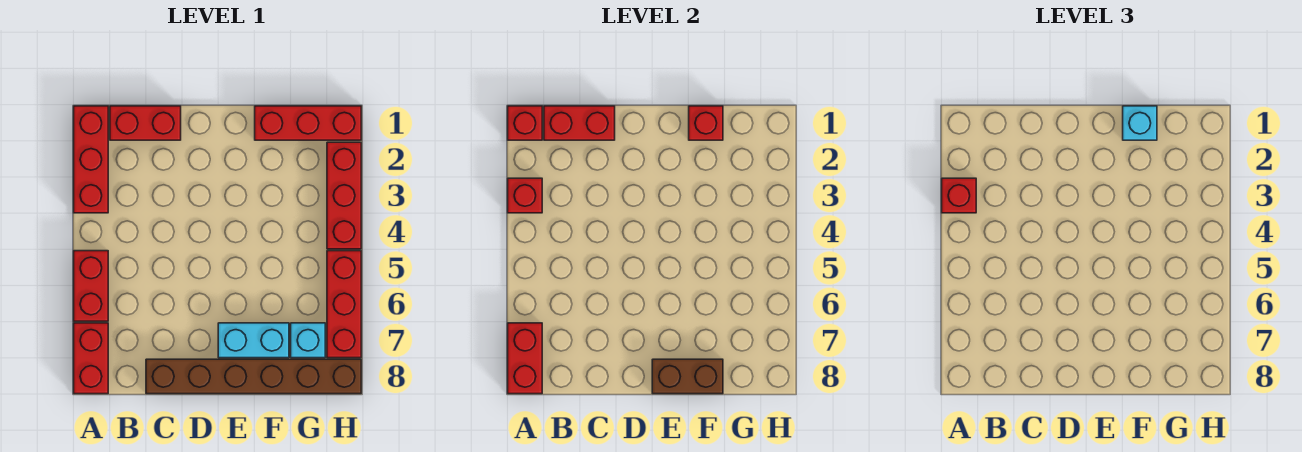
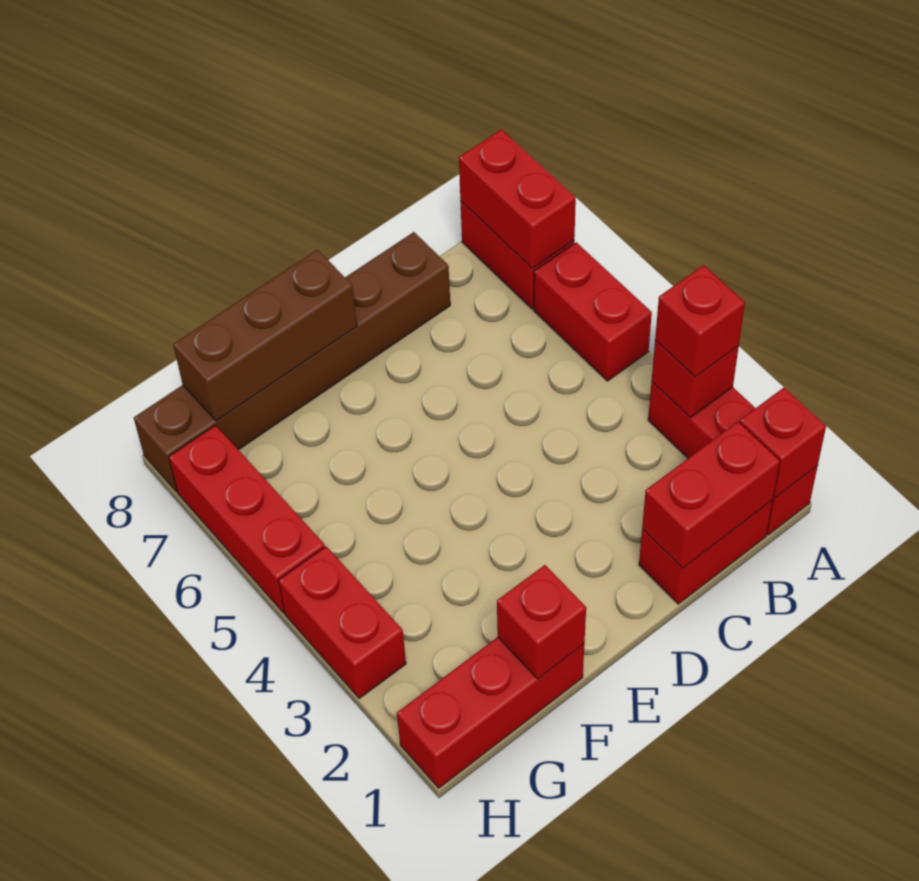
cyan 1x2 brick [218,323,289,358] -> none
brown 1x2 brick [652,359,723,394] -> brown 1x3 brick [173,250,357,421]
cyan 1x1 brick [1123,106,1157,140] -> none
cyan 1x1 brick [291,323,325,358] -> none
red 1x3 brick [327,142,361,249] -> red 1x2 brick [279,546,406,699]

